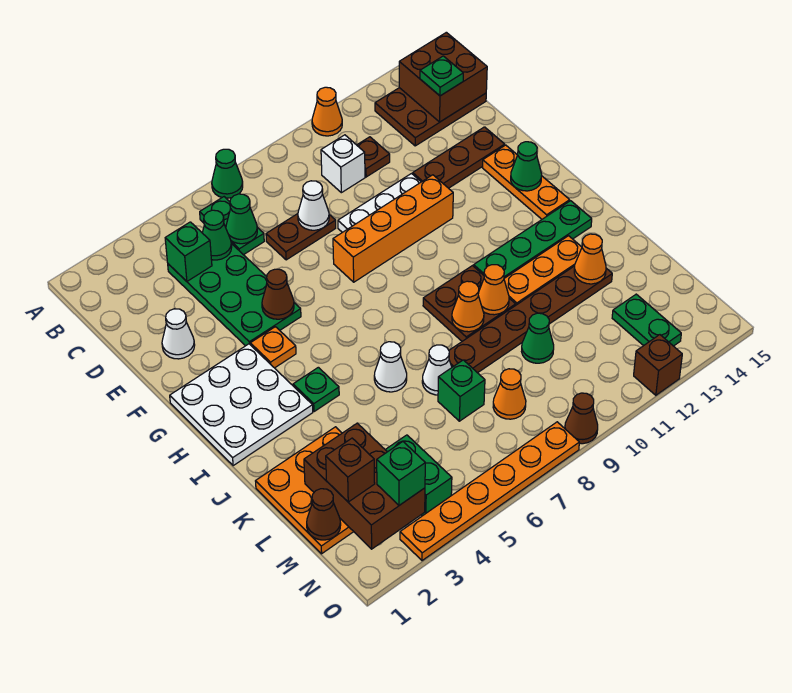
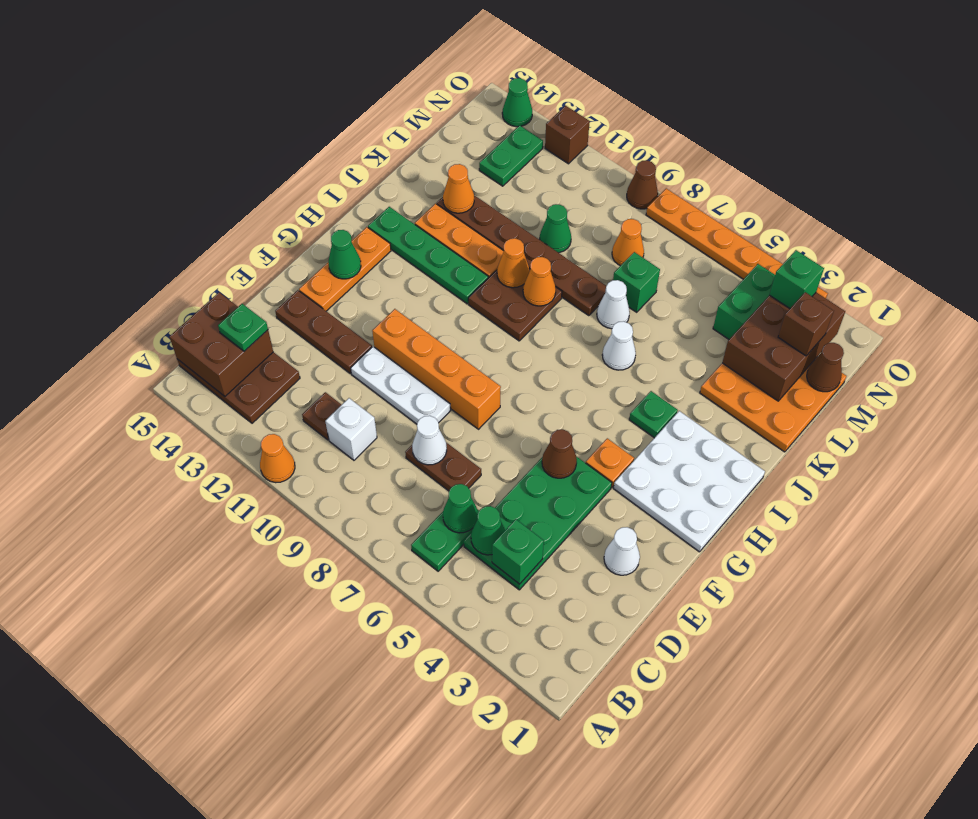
green 1x1 cone [212,149,243,198] -> green 1x1 cone moved to [502,78,532,127]

